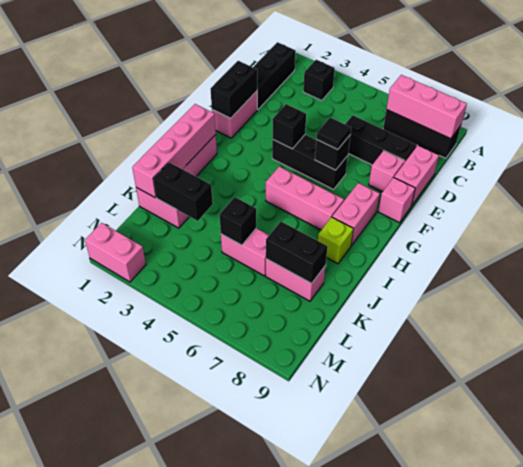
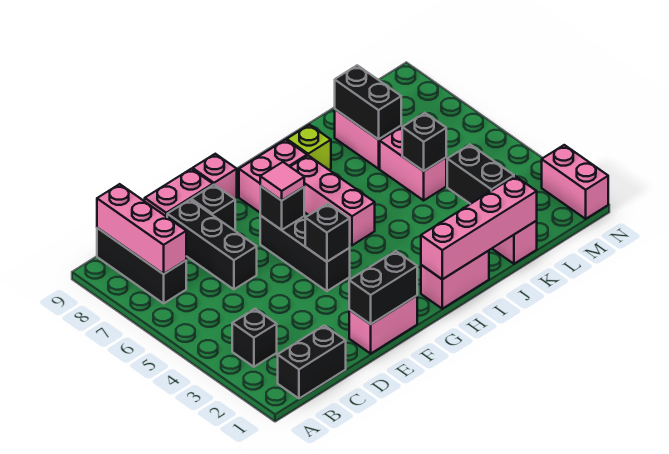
black 1x3 brick [253,42,296,110] -> black 1x2 brick [278,326,346,398]
pink 1x1 brick [369,151,405,192] -> black 1x1 brick [191,185,235,230]
black 1x1 tile [316,117,351,150] -> pink 1x1 tile [260,162,304,201]

